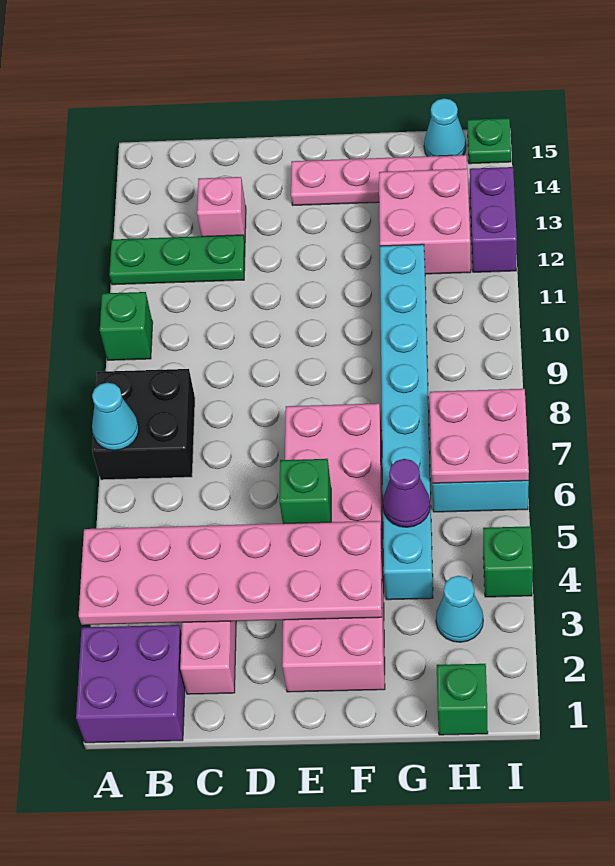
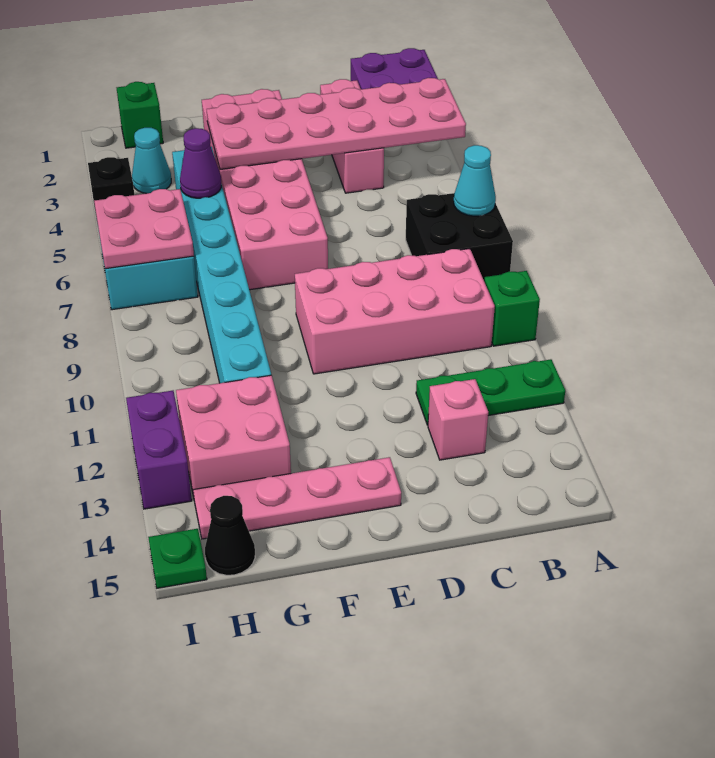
none -> pink 2x4 brick [295,249,495,374]
green 1x1 brick [279,459,331,524] -> none
cyan 1x1 cone [424,98,466,156] -> black 1x1 cone [205,496,255,575]
green 1x1 brick [483,526,533,597] -> black 1x1 brick [88,157,134,225]

